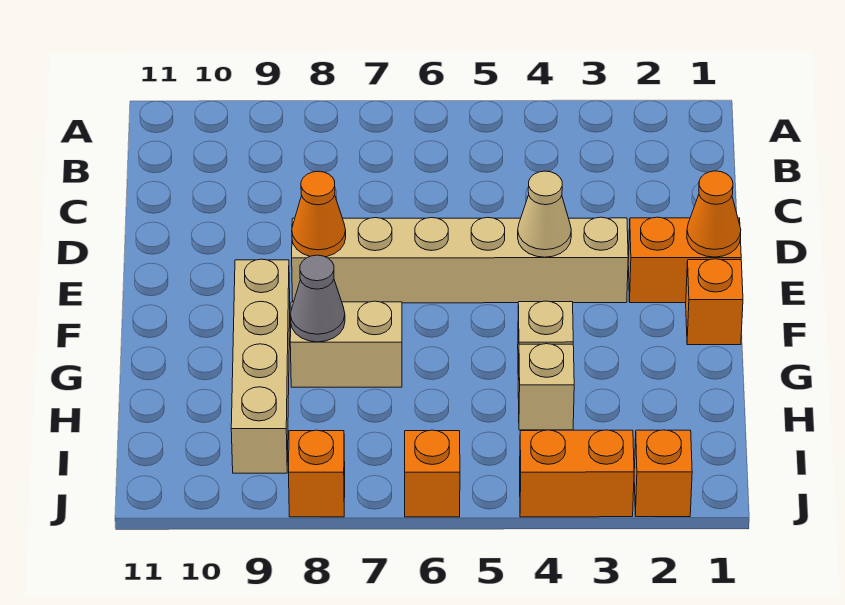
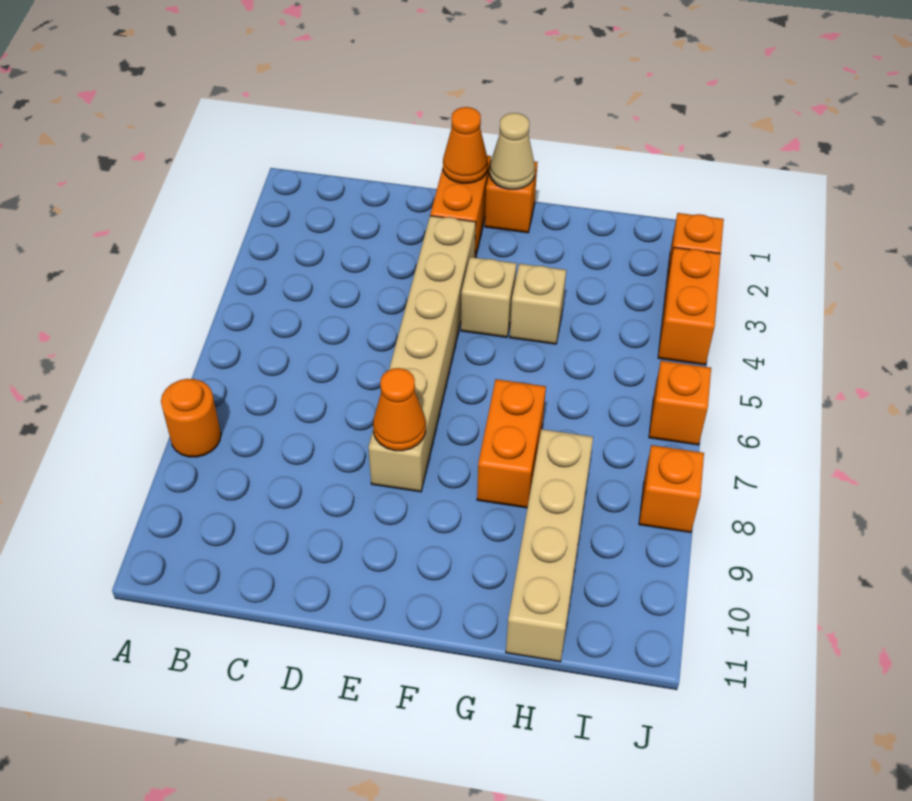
none -> orange 1x1 round brick [161,379,221,457]
tan 1x1 cone [518,171,571,257] -> tan 1x1 cone moved to [490,113,535,189]
tan 1x4 brick [231,259,290,473] -> tan 1x4 brick turned to [506,429,593,662]
tan 1x2 brick [290,301,402,387] -> orange 1x2 brick [477,379,546,508]
grey 1x1 cone [291,255,345,342] -> none
tan 1x1 brick [518,344,574,430] -> tan 1x1 brick moved to [461,257,517,337]

